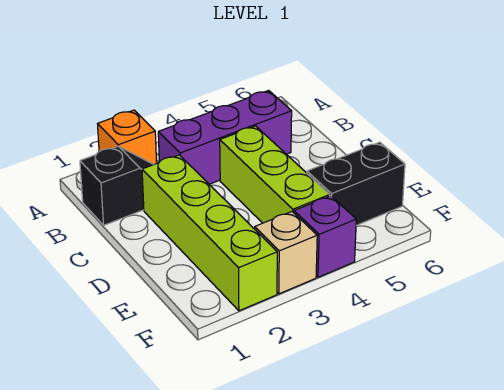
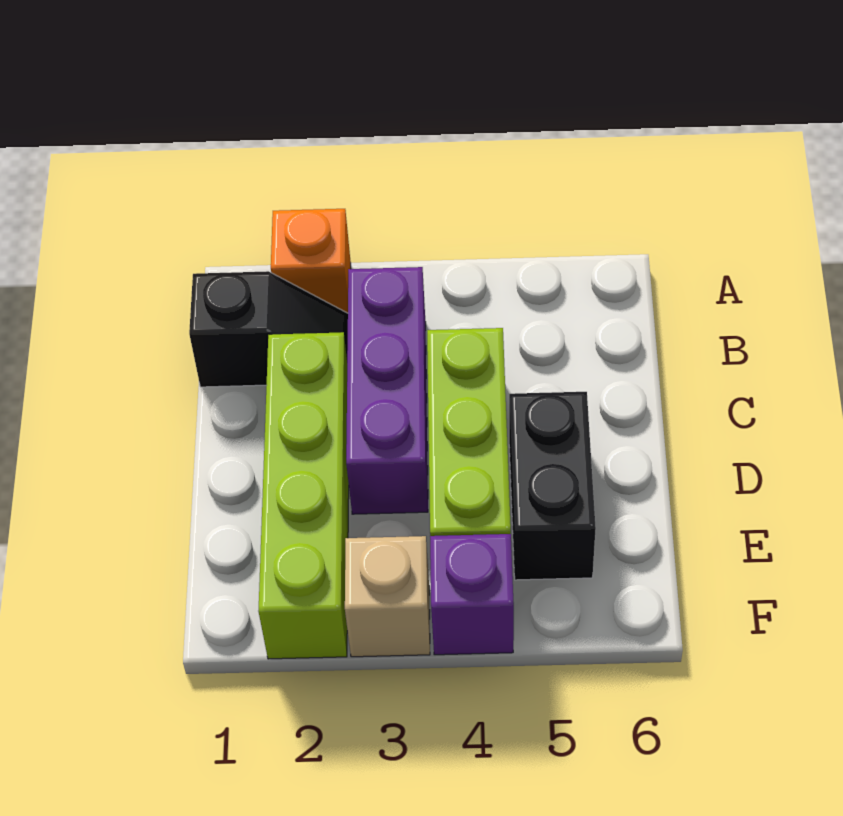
purple 1x3 brick [158,90,292,184] -> purple 1x3 brick turned to [346,267,428,514]
black 1x2 brick [307,142,405,225] -> black 1x2 brick turned to [509,392,596,580]

